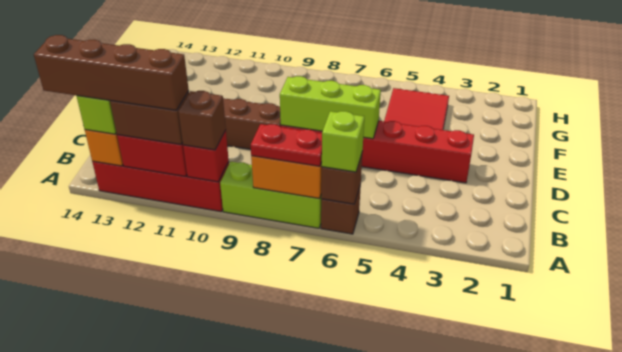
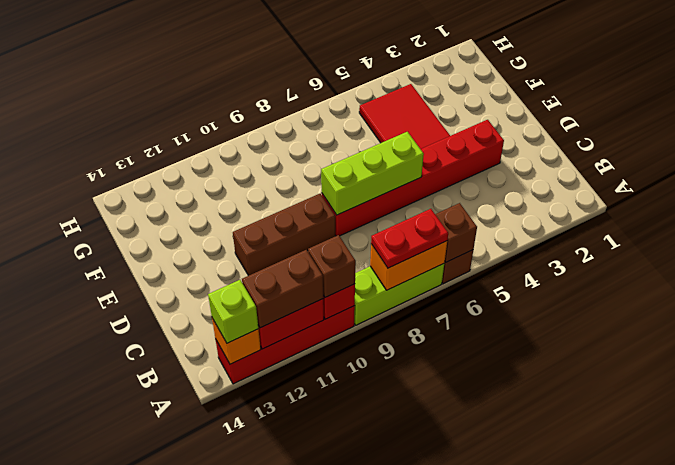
lime 1x1 brick [321,111,364,172] -> none
brown 1x4 brick [34,35,189,110] -> none

